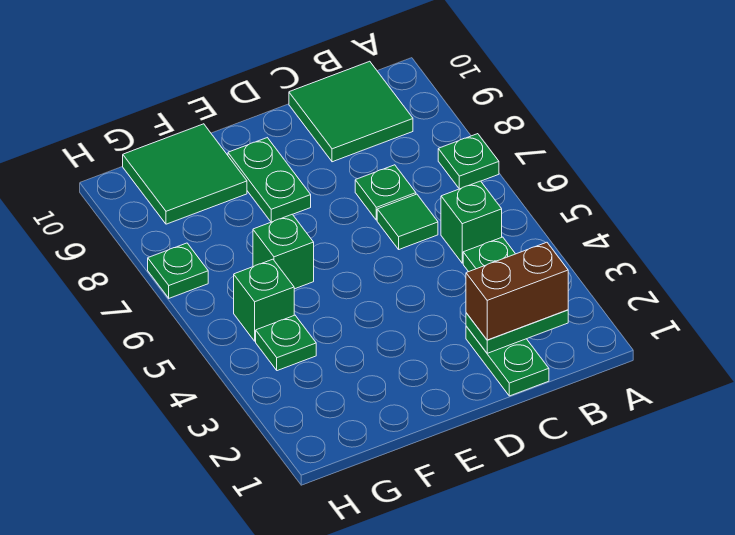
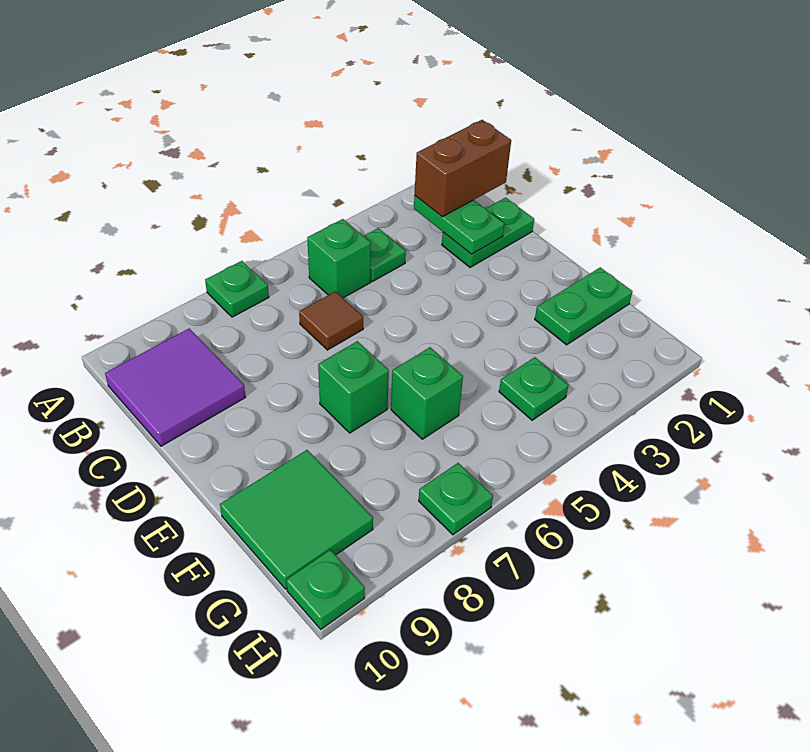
brown 1x2 brick [466,242,568,340] -> brown 1x2 brick turned to [415,120,511,217]
green 2x2 tile [289,61,413,162] -> purple 2x2 tile [105,329,245,446]
green 1x1 tile [377,194,438,249] -> brown 1x1 tile [299,291,363,350]
green 1x1 plate [355,165,416,220] -> green 1x1 plate moved to [286,550,365,629]
green 1x2 plate [228,138,311,222] -> green 1x2 plate moved to [535,267,632,345]
green 1x1 brick [234,259,294,341] -> green 1x1 brick moved to [318,341,389,433]

